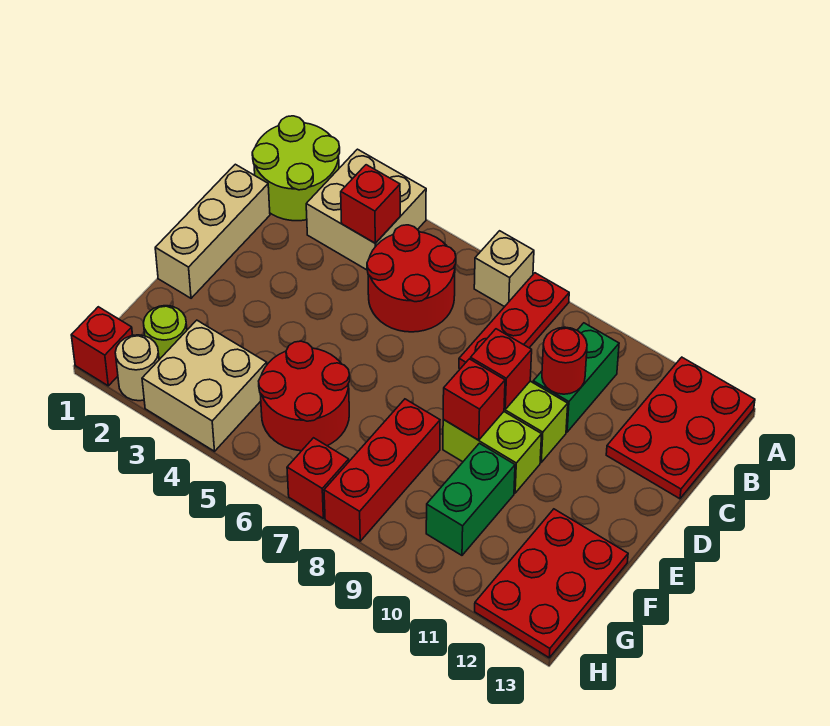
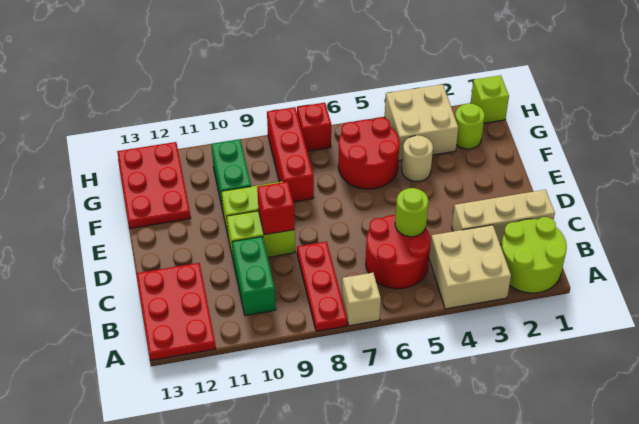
red 1x1 brick [341,165,400,243] -> none
tan 1x3 brick [155,164,270,298] -> tan 1x3 brick turned to [452,190,555,245]
none -> lime 1x1 round brick [395,188,428,237]
red 1x1 round brick [542,327,587,394] -> none
red 1x1 brick [443,359,505,440] -> none
red 1x1 brick [71,307,133,386] -> lime 1x1 brick [471,75,509,123]
tan 1x1 round brick [115,335,159,401] -> tan 1x1 round brick moved to [402,135,433,182]

